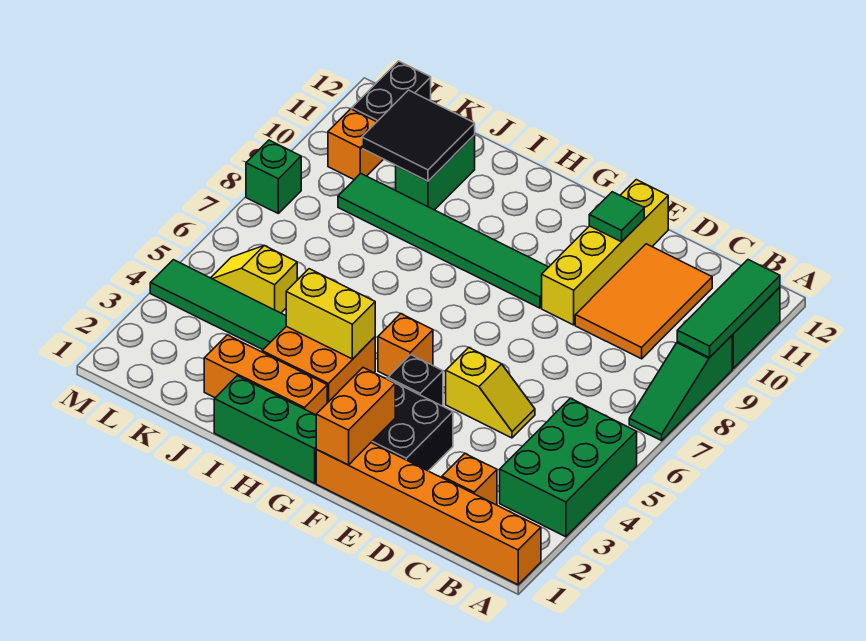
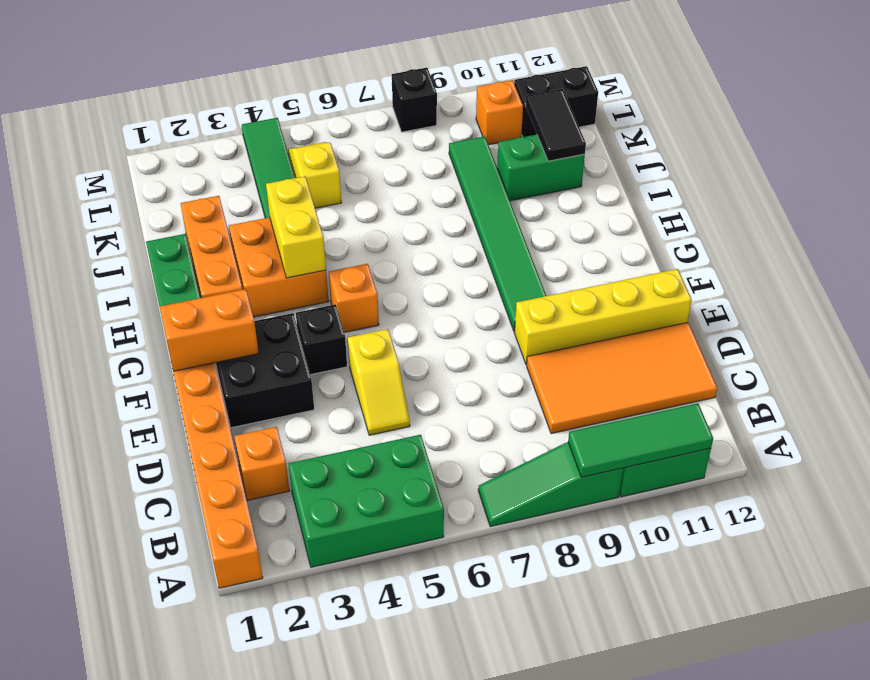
orange 2x3 tile [575,244,712,359] -> orange 2x4 tile [527,322,717,434]
green 1x1 tile [589,192,644,242] -> none
black 2x2 tile [362,90,475,181] -> black 1x2 tile [526,89,586,161]
green 1x1 brick [246,140,301,213] -> black 1x1 brick [392,68,437,132]

